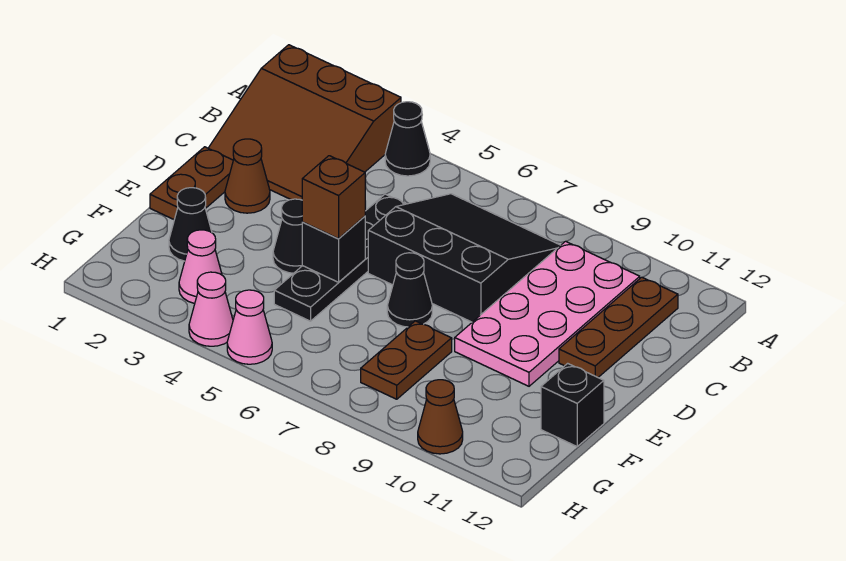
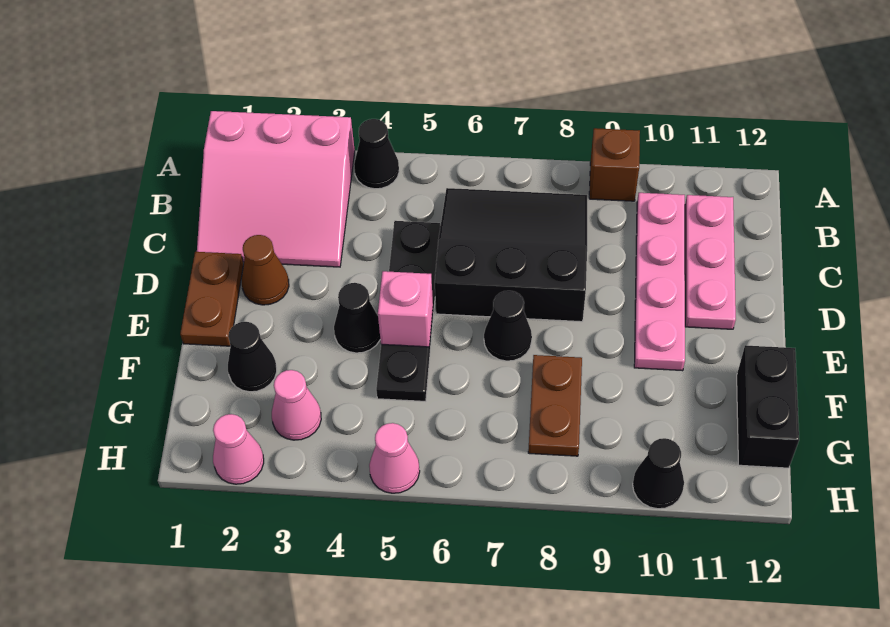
brown 3x3 slope [208,45,401,200] -> pink 3x3 slope [197,111,355,267]
pink 2x4 plate [455,241,640,386] -> pink 1x4 plate [634,193,685,371]
brown 1x3 plate [559,277,678,377] -> pink 1x3 plate [685,195,736,329]
black 1x1 brick [302,216,365,282] -> pink 1x1 brick [378,271,433,347]
brown 1x1 brick [302,156,365,239] -> brown 1x1 brick moved to [589,128,640,201]
black 1x1 brick [541,363,604,446] -> black 1x2 brick [737,345,799,468]
pink 1x1 cone [189,272,233,346] -> pink 1x1 cone moved to [213,414,264,484]
brown 1x1 cone [418,380,463,454] -> black 1x1 cone [633,438,684,509]

